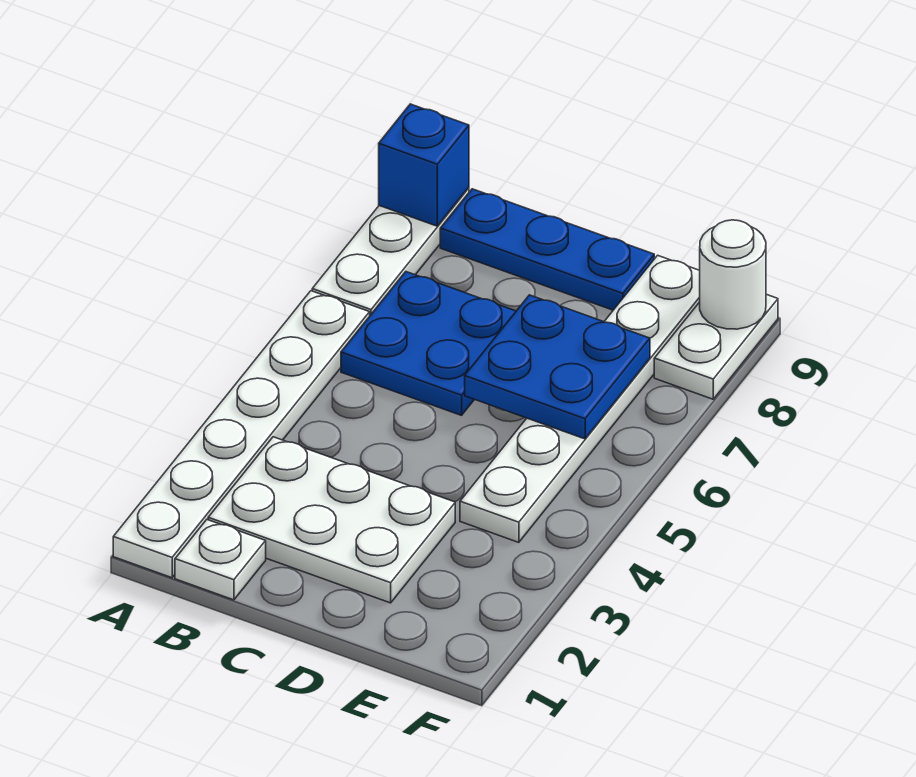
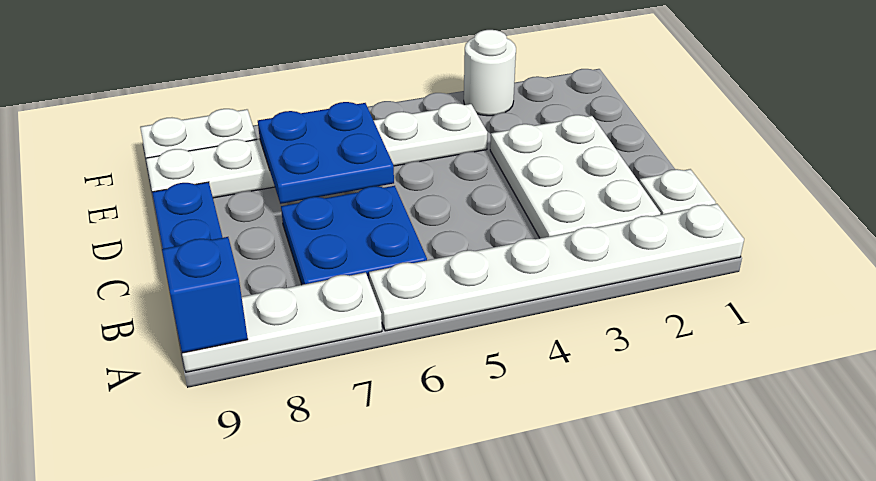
white 1x1 round brick [700,220,766,329] -> white 1x1 round brick moved to [464,30,516,116]

